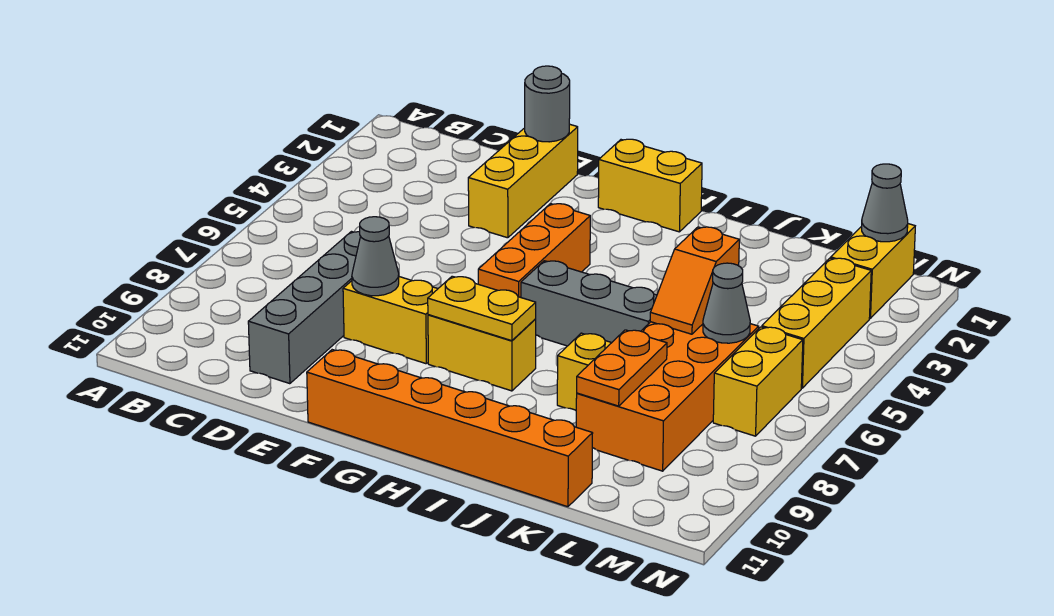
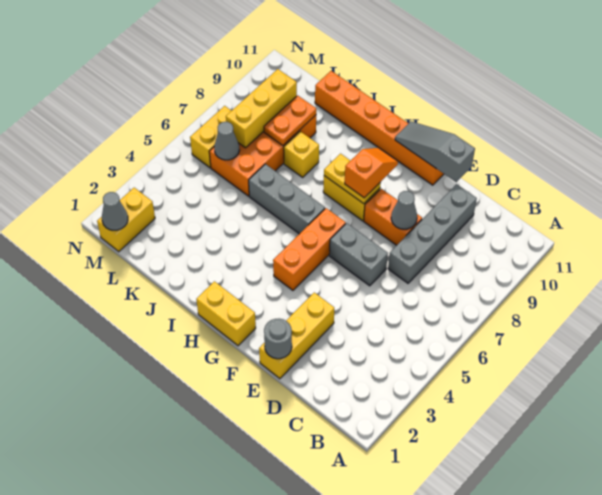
none -> grey 1x2 brick [329,223,388,286]
yellow 1x2 brick [343,277,438,364] -> orange 1x2 brick [364,189,422,245]
none -> grey 1x3 slope [395,121,475,182]
orange 1x2 slope [650,227,739,334] -> orange 1x2 slope moved to [345,148,398,198]
yellow 1x3 brick [762,258,871,388] -> yellow 1x3 brick moved to [226,69,297,148]

